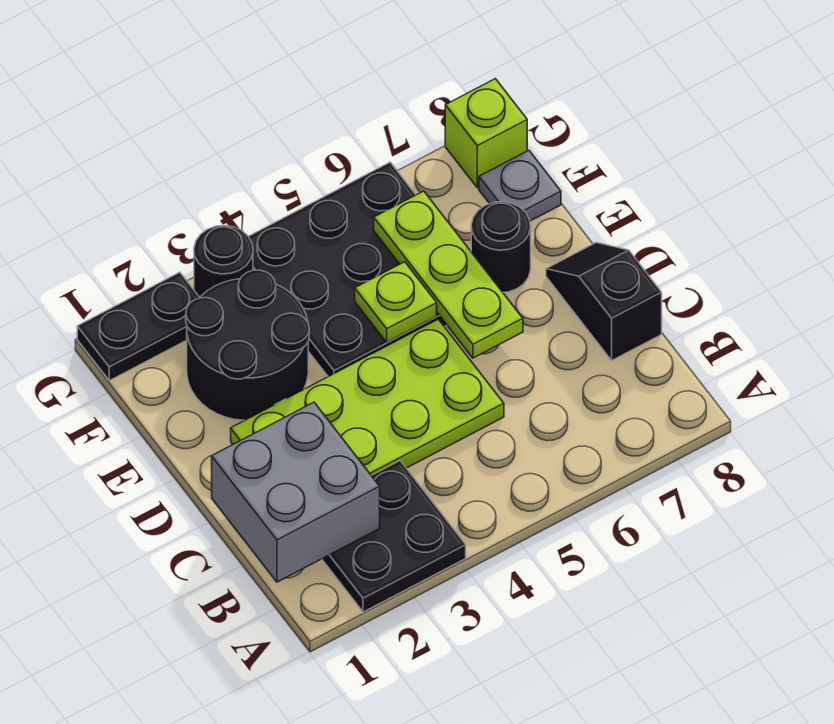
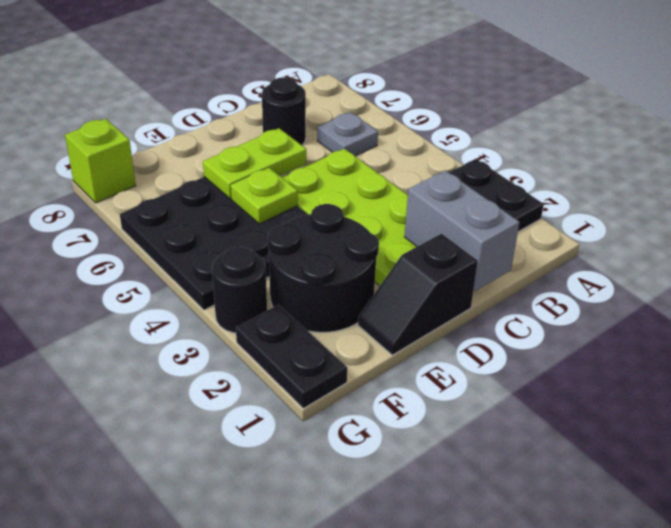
grey 2x2 brick [212,402,380,582] -> grey 1x2 brick [404,170,520,291]
black 1x2 slope [546,243,662,360] -> black 1x2 slope moved to [358,234,478,355]
lime 1x3 plate [374,191,523,358] -> lime 1x2 plate [203,128,306,199]
black 1x1 round brick [471,202,531,292] -> black 1x1 round brick moved to [262,78,306,145]
grey 1x1 plate [479,150,561,221] -> grey 1x1 plate moved to [317,112,378,156]

